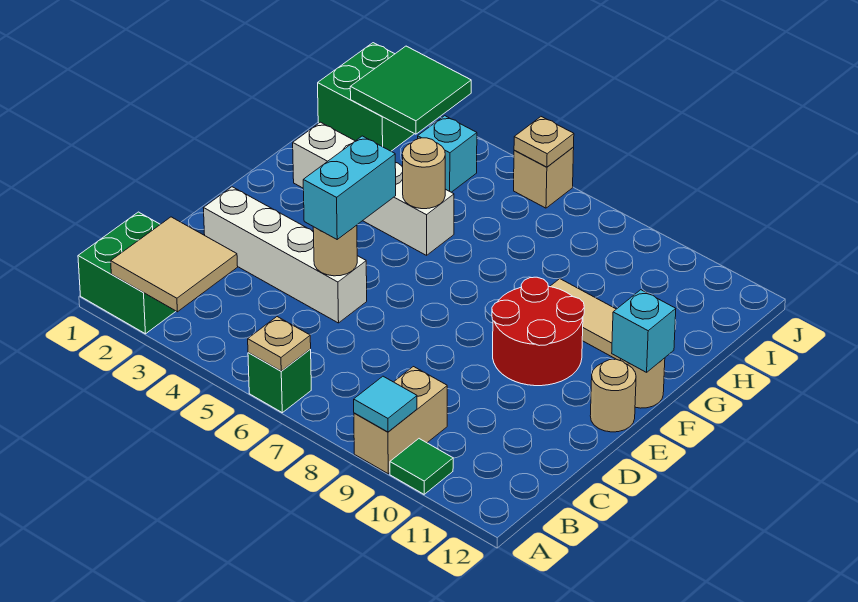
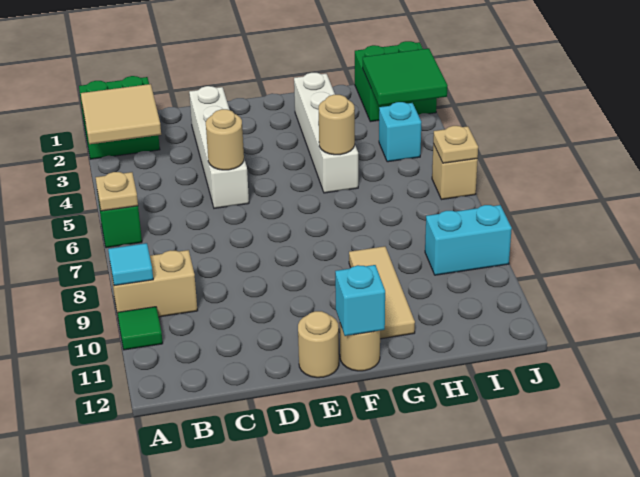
cyan 1x2 brick [303,136,396,239] -> cyan 1x2 brick moved to [425,205,512,275]
red 2x2 round brick [492,277,584,386] -> none

